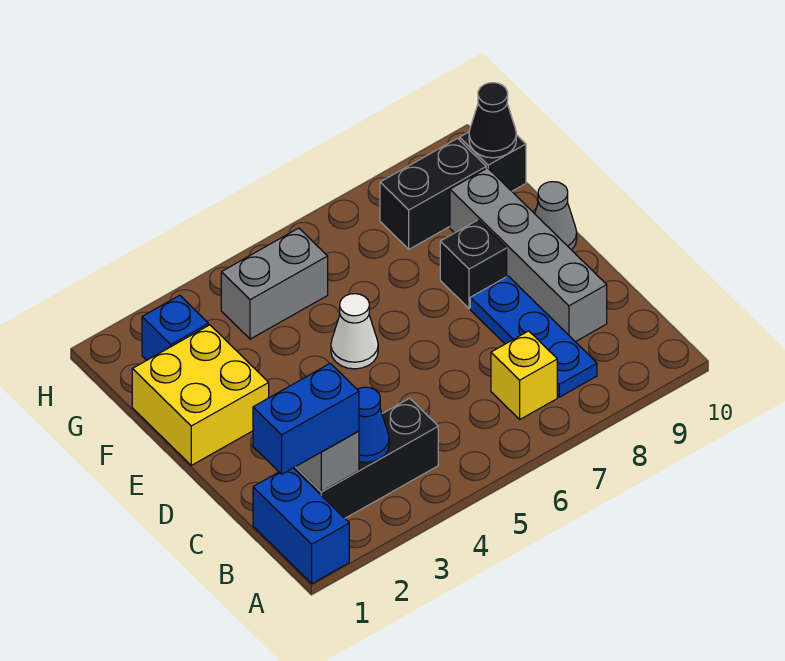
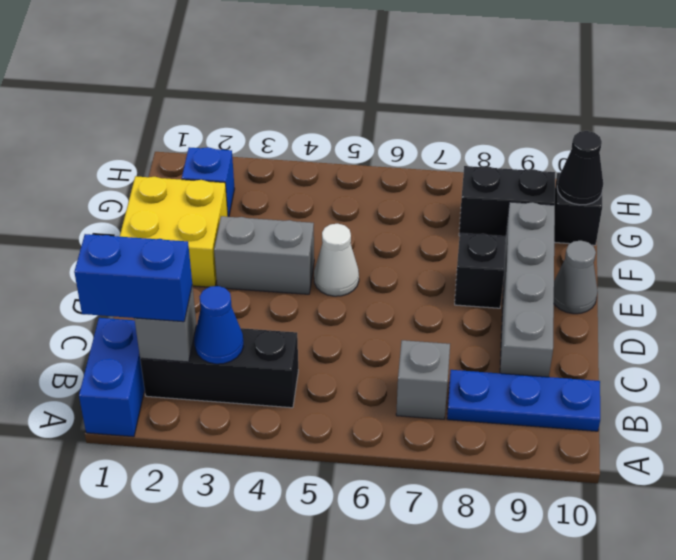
yellow 1x1 brick [491,331,557,419] -> grey 1x1 brick [396,340,450,419]
blue 1x3 plate [470,276,597,397] -> blue 1x3 plate turned to [447,370,600,431]
grey 1x2 brick [221,228,328,339] -> grey 1x2 brick moved to [214,216,314,294]

